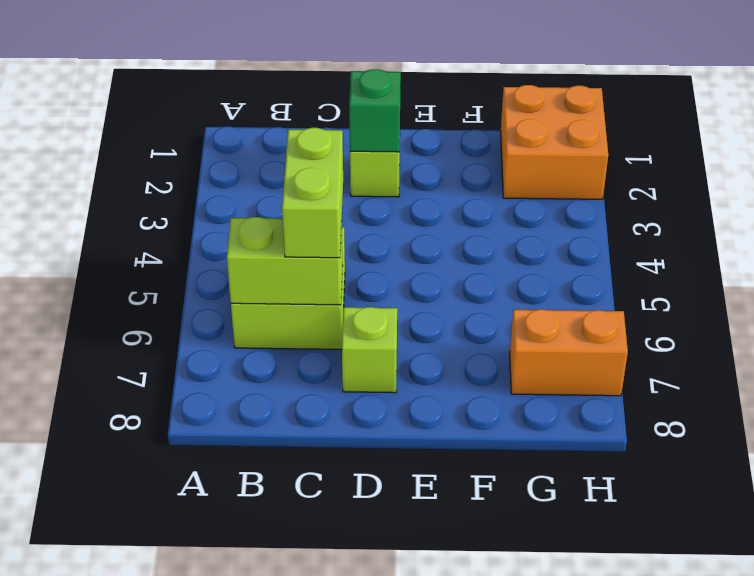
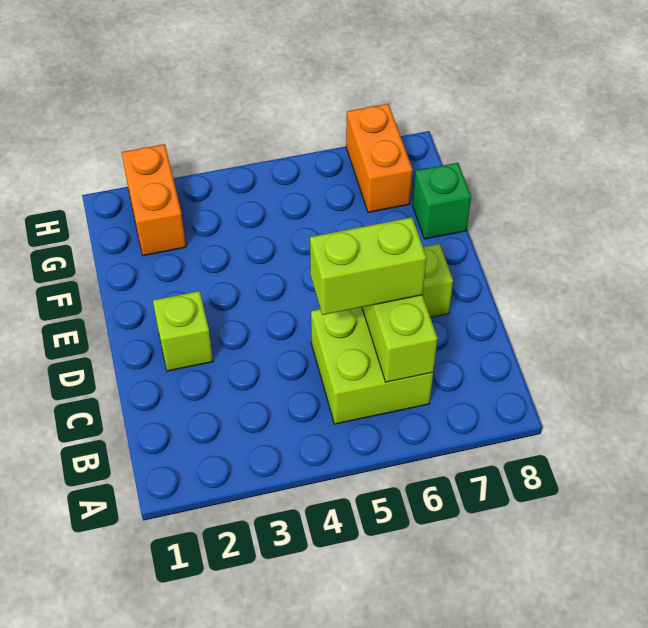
green 1x1 brick [349,69,401,152] -> green 1x1 brick moved to [412,163,471,239]
orange 2x2 brick [501,85,608,199] -> orange 1x2 brick [122,144,186,256]

